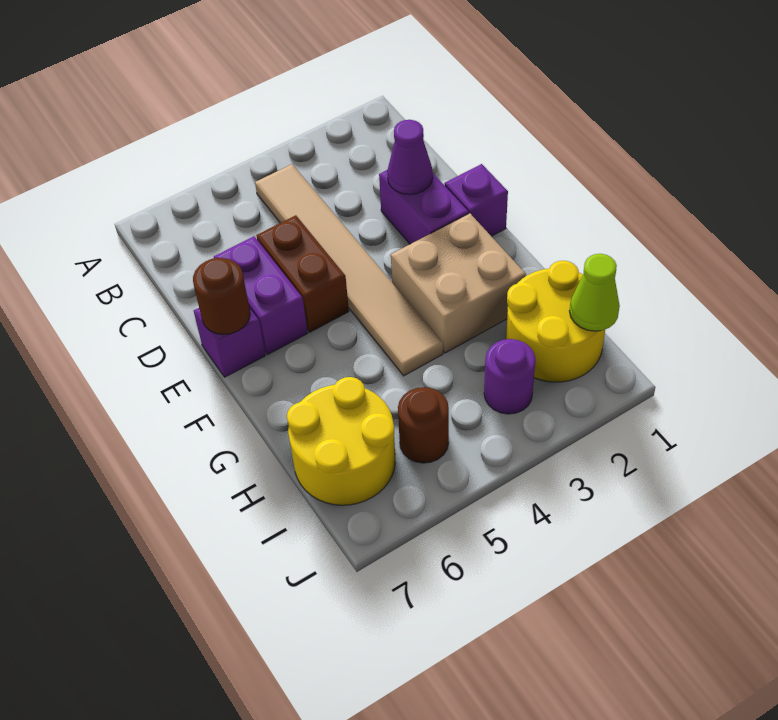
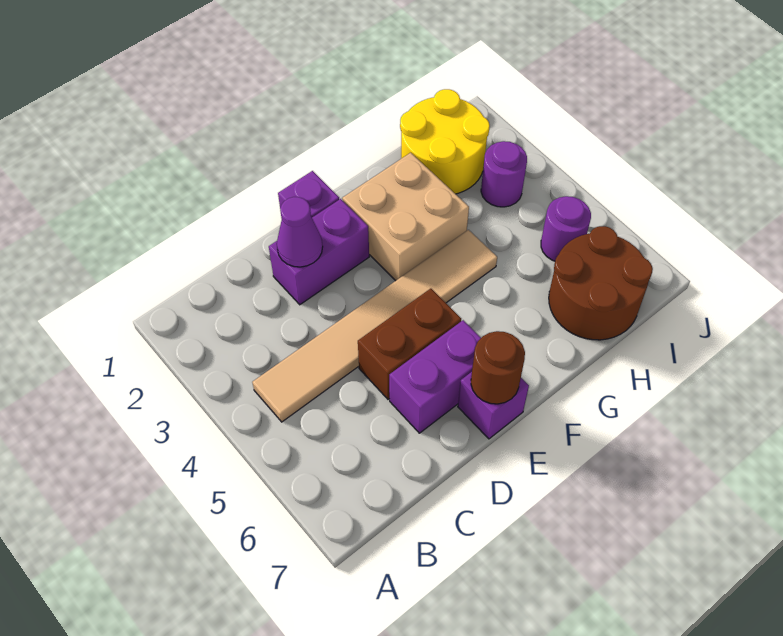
yellow 2x2 round brick [287,377,395,505] -> brown 2x2 round brick [549,226,653,340]
lime 1x1 cone [570,254,620,331] -> none
brown 1x1 round brick [398,387,449,463] -> purple 1x1 round brick [541,196,591,261]

